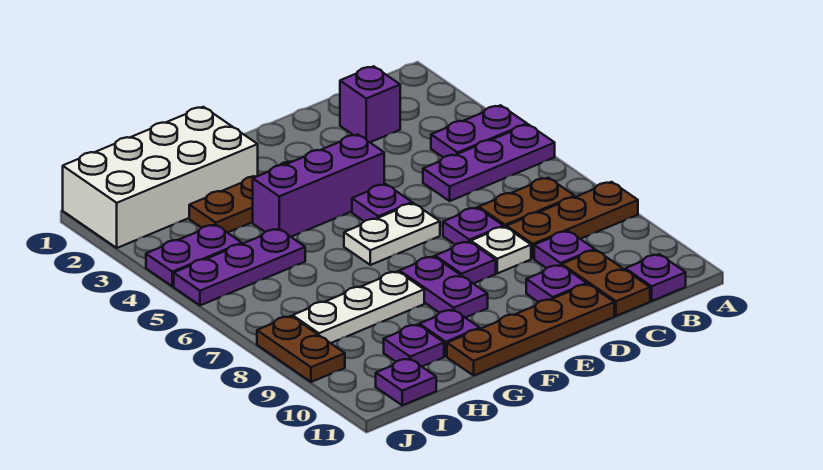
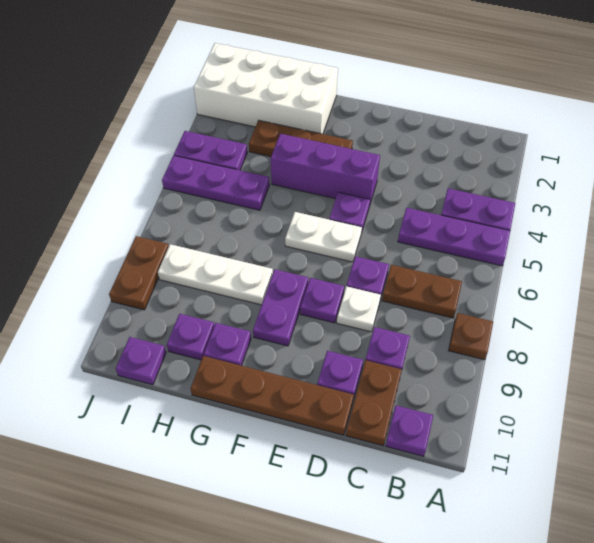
brown 1x3 plate [506,182,638,258] -> brown 1x1 plate [449,313,493,360]
purple 1x1 brick [340,66,400,142] -> none

